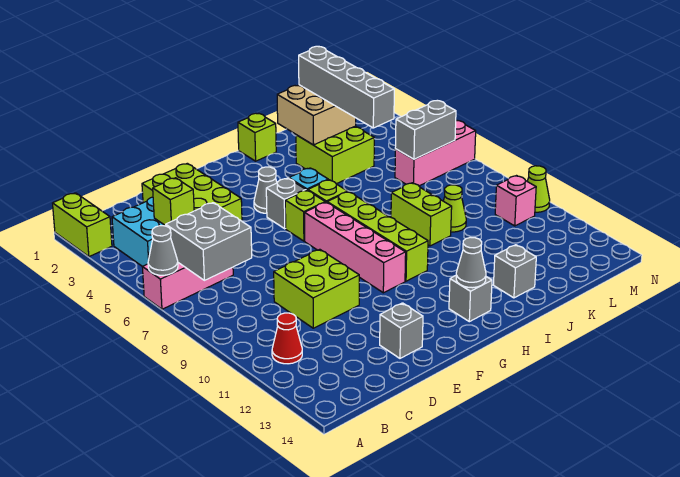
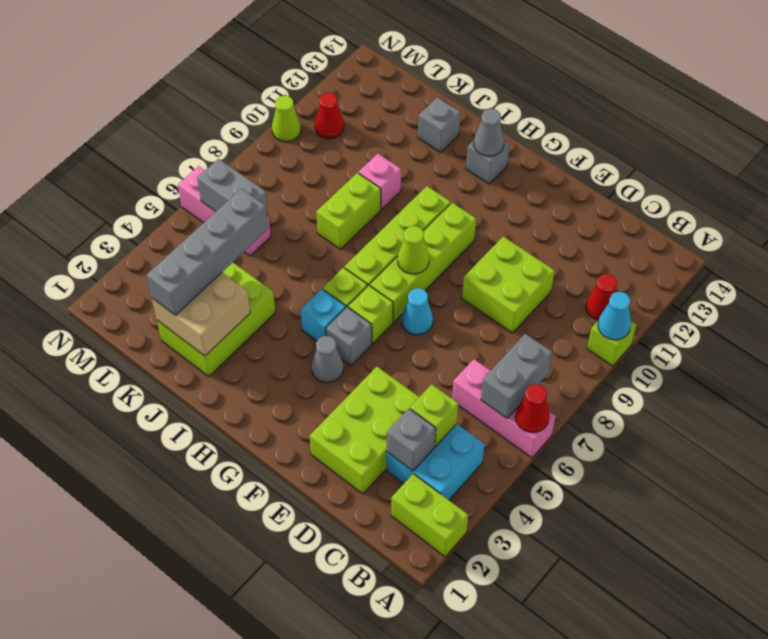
lime 1x2 brick [53,193,112,257] -> lime 1x2 brick turned to [391,474,468,557]
grey 1x1 cone [148,226,178,275] -> red 1x1 cone [515,384,550,433]
none -> cyan 1x1 cone [598,292,631,340]
grey 2x2 brick [166,203,252,280] -> grey 1x2 brick [481,334,552,418]
grey 1x1 brick [380,303,423,358] -> grey 1x1 brick moved to [387,409,436,471]
none -> cyan 1x1 cone [402,288,433,335]
pink 1x4 brick [305,202,406,293] -> lime 1x4 brick [370,203,476,322]
lime 1x1 brick [238,113,276,161] -> lime 1x1 brick moved to [587,320,636,366]
lime 2x2 brick [296,126,374,184] -> lime 2x3 brick [157,262,275,377]
lime 1x1 cone [443,185,466,232] -> lime 1x1 cone moved to [398,226,429,274]
pink 1x1 brick [495,176,536,226] -> pink 1x1 brick moved to [358,154,401,210]
none -> red 1x1 cone [315,93,344,139]

